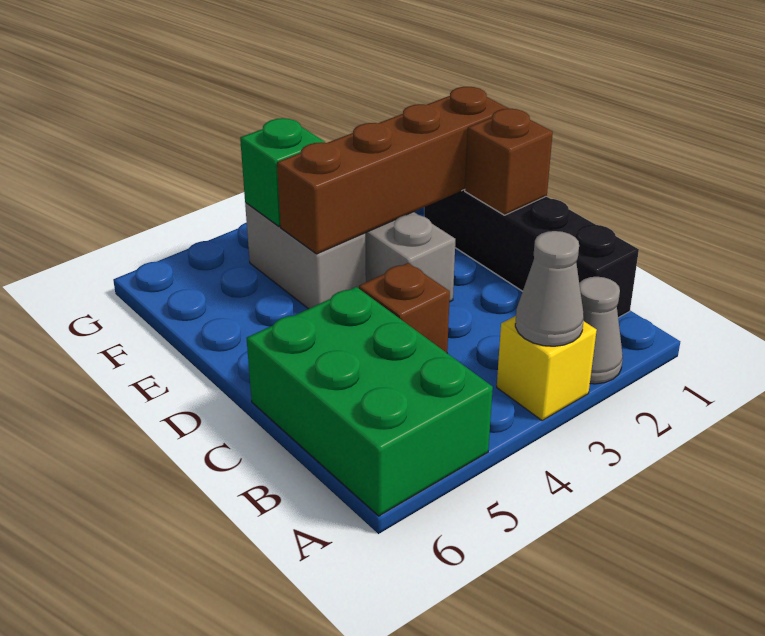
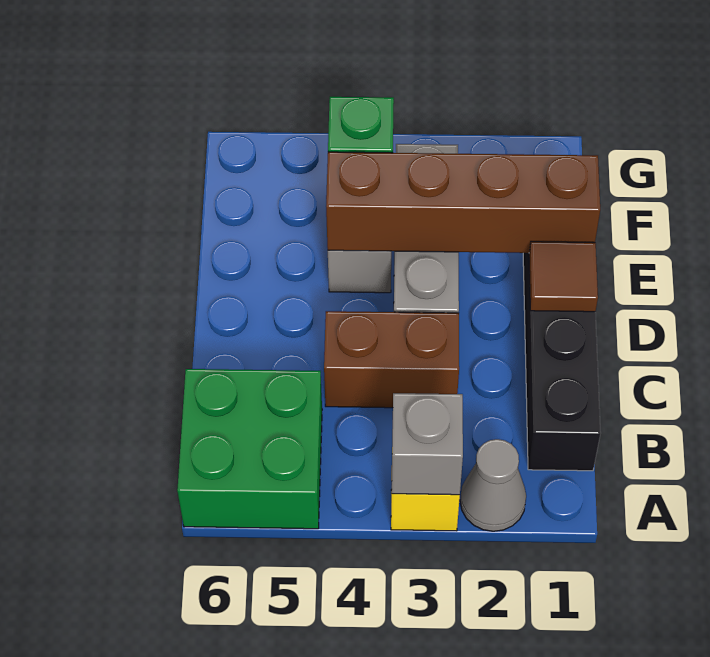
grey 1x1 cone [515,231,584,346] -> grey 1x1 brick [392,393,463,495]
green 2x3 brick [247,287,493,516] -> green 2x2 brick [177,369,322,529]
brown 1x1 brick [359,263,450,353] -> brown 1x2 brick [324,311,459,408]
brown 1x1 brick [465,109,553,215] -> brown 1x1 tile [529,242,598,312]

